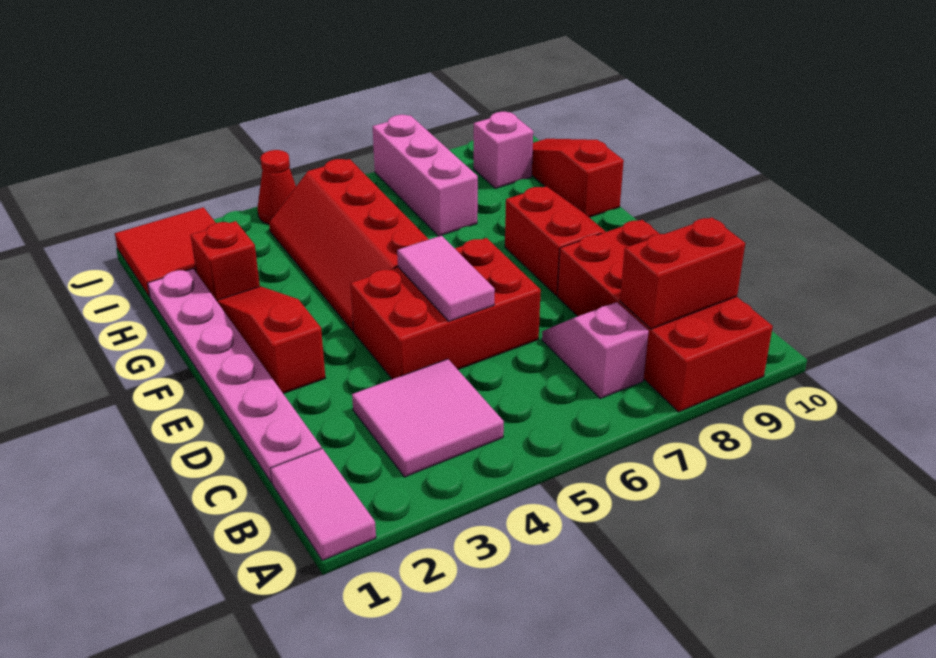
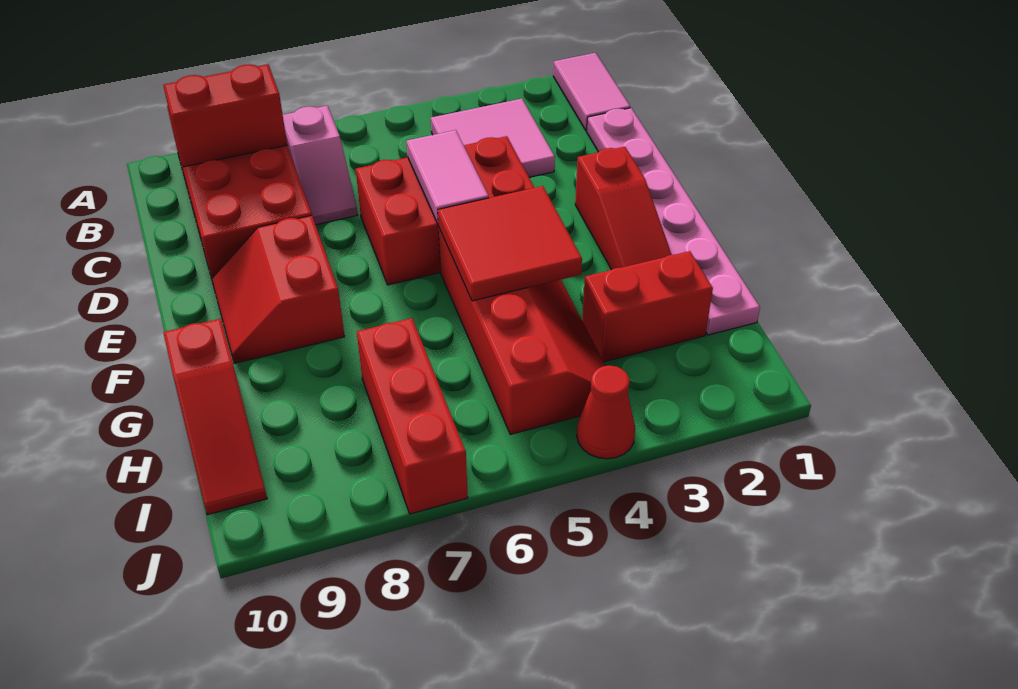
red 1x1 brick [191,221,260,301] -> red 1x2 brick [582,251,713,362]
pink 1x3 brick [372,115,478,236] -> red 1x3 brick [357,318,468,514]
red 2x2 tile [115,207,216,297] -> red 2x2 tile moved to [438,186,582,301]
pink 1x1 brick [474,112,533,188] -> none

